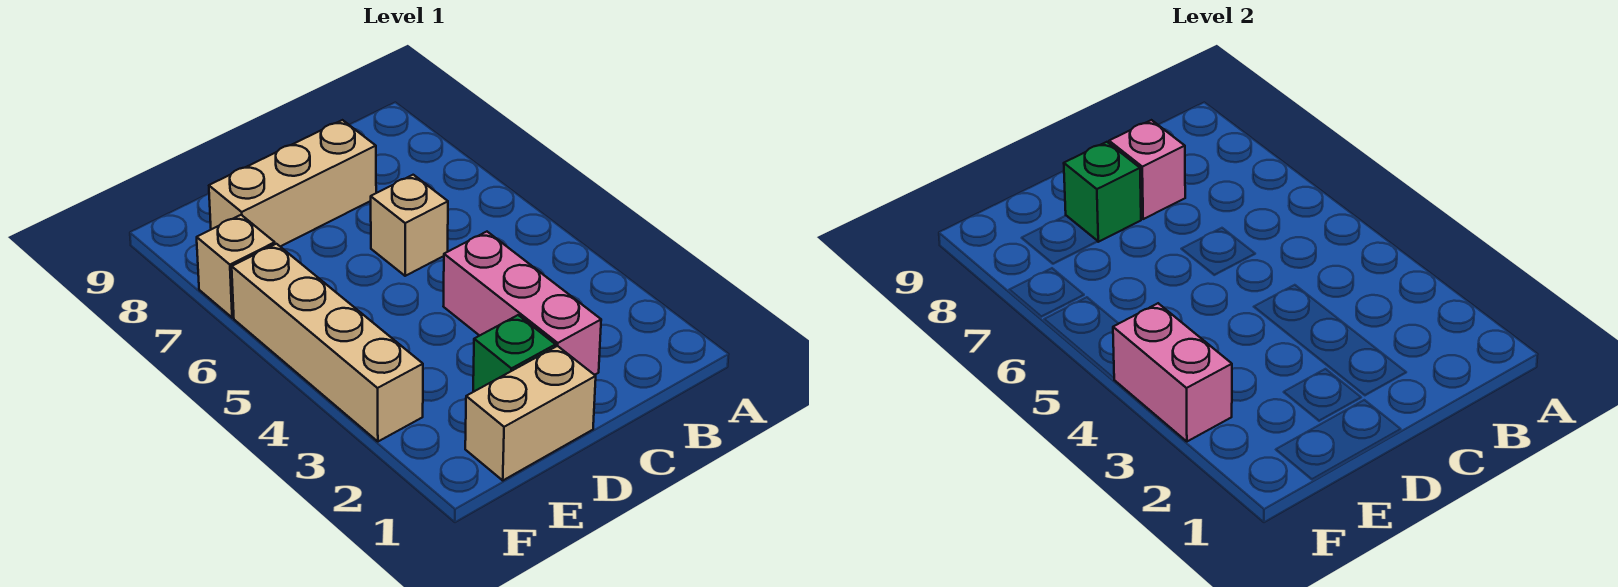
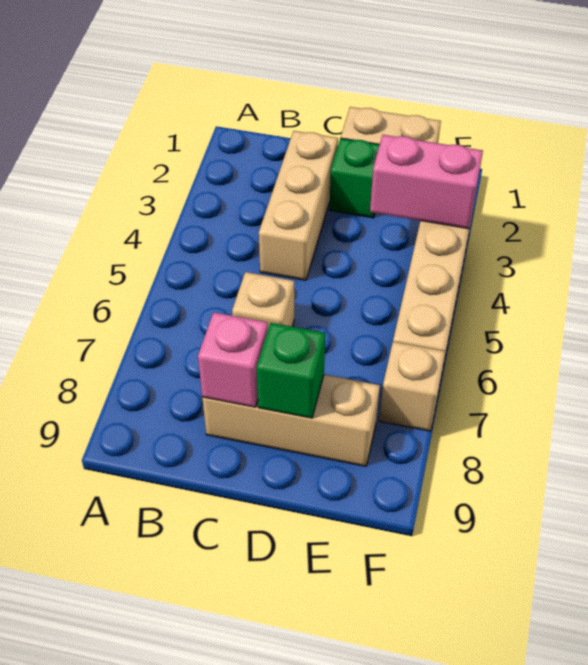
pink 1x3 brick [443,232,601,375] -> tan 1x3 brick [259,131,338,280]
pink 1x2 brick [1113,303,1232,441] -> pink 1x2 brick turned to [370,135,483,229]

